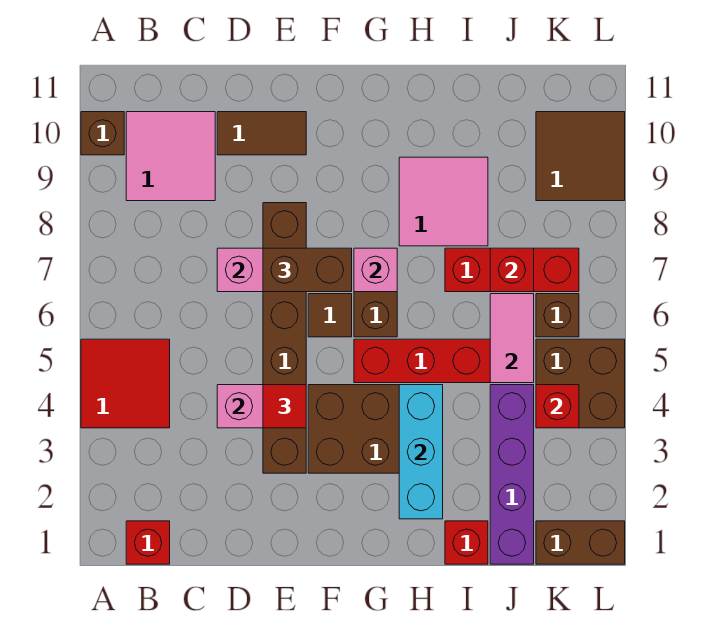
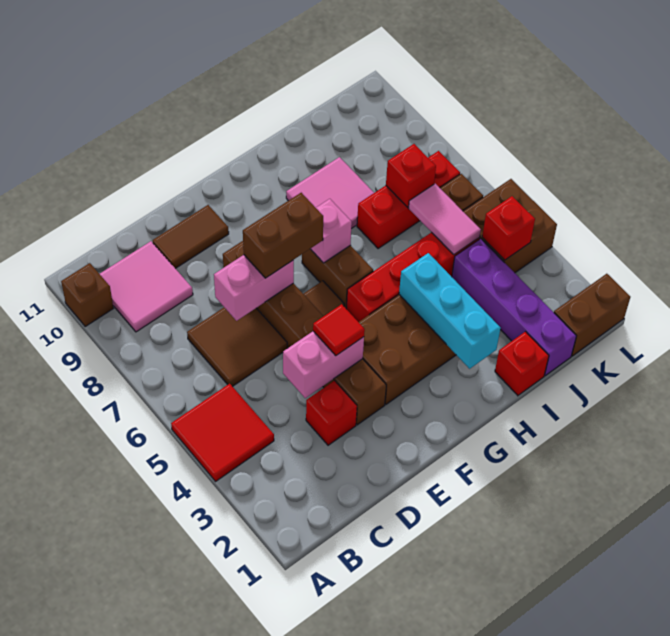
red 1x1 brick [126,521,170,564] -> red 1x1 brick moved to [306,381,357,445]
brown 2x2 tile [536,112,625,201] -> brown 2x2 tile moved to [187,308,287,387]

